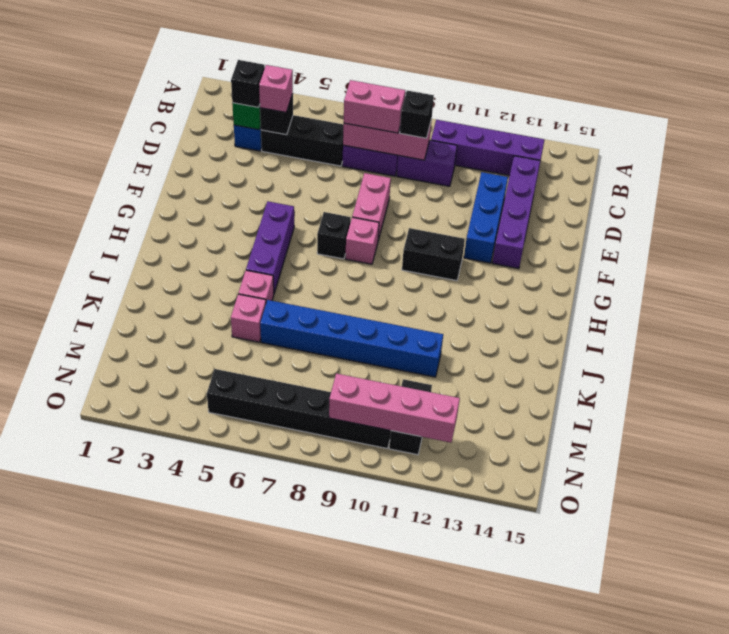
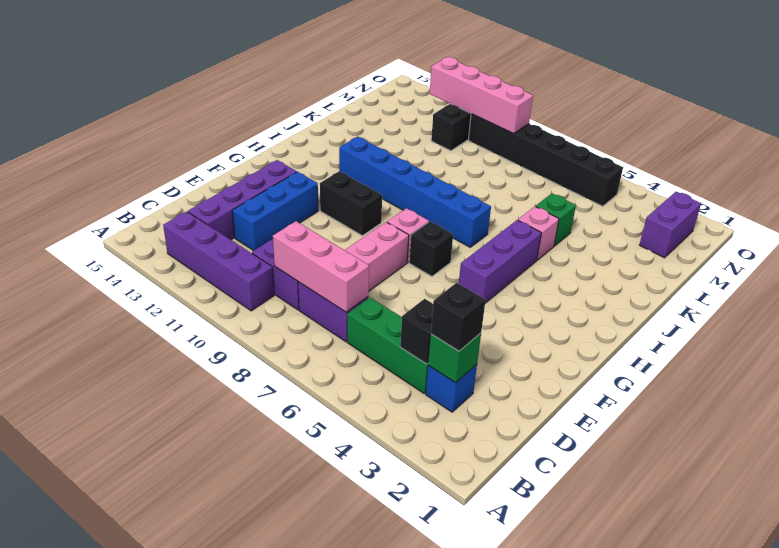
black 1x3 brick [261,115,344,166] -> green 1x3 brick [347,297,428,393]
pink 1x1 brick [259,65,293,112] -> none
pink 1x2 brick [344,80,405,133] -> none
black 1x1 brick [400,90,434,138] -> none
pink 1x1 brick [231,294,266,342] -> green 1x1 brick [536,193,576,246]
blue 1x6 brick [260,300,443,377] -> blue 1x6 brick moved to [339,137,491,247]
none -> purple 1x2 brick [640,192,701,258]

